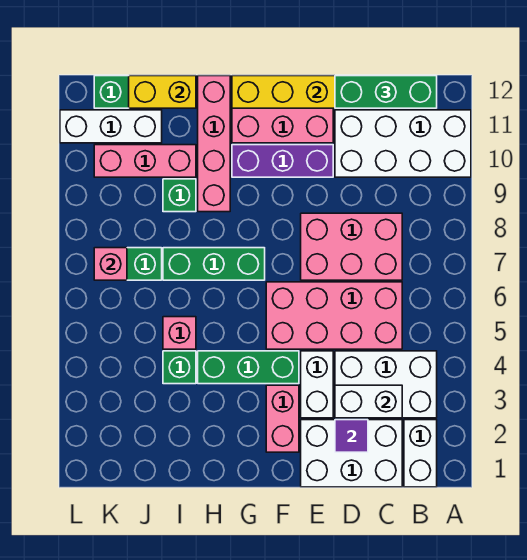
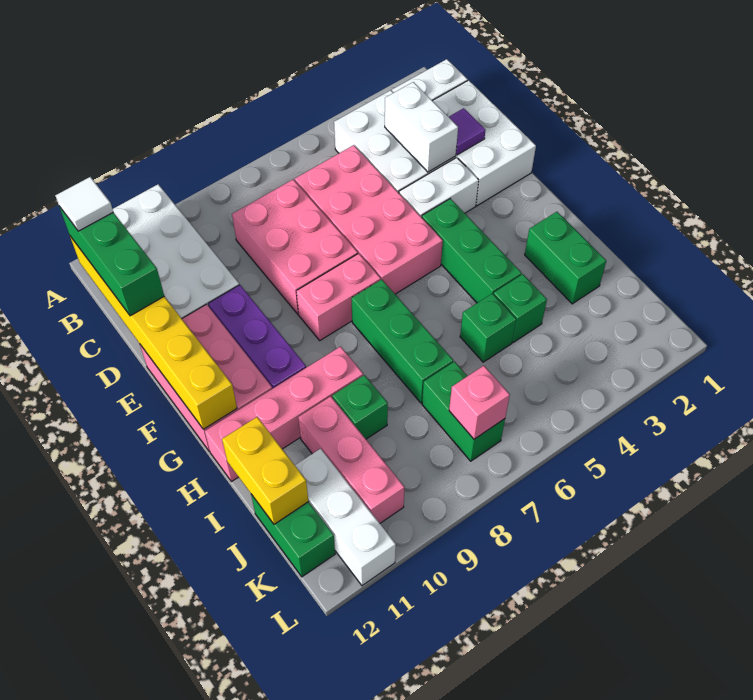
none -> white 1x1 tile [55,177,113,231]
pink 1x2 brick [266,385,299,452] -> pink 1x2 brick moved to [296,253,381,340]
none -> green 1x2 brick [525,212,606,304]
pink 1x1 brick [163,317,196,349] -> green 1x1 brick [460,293,516,362]

